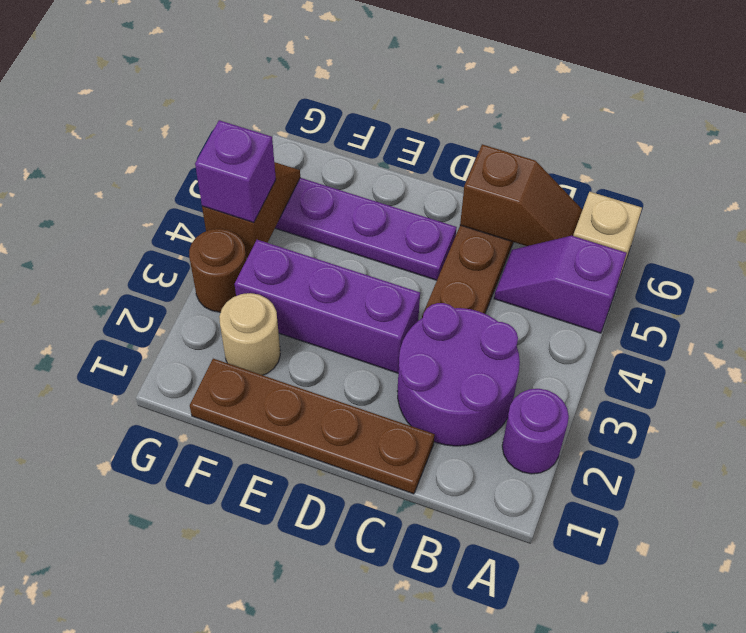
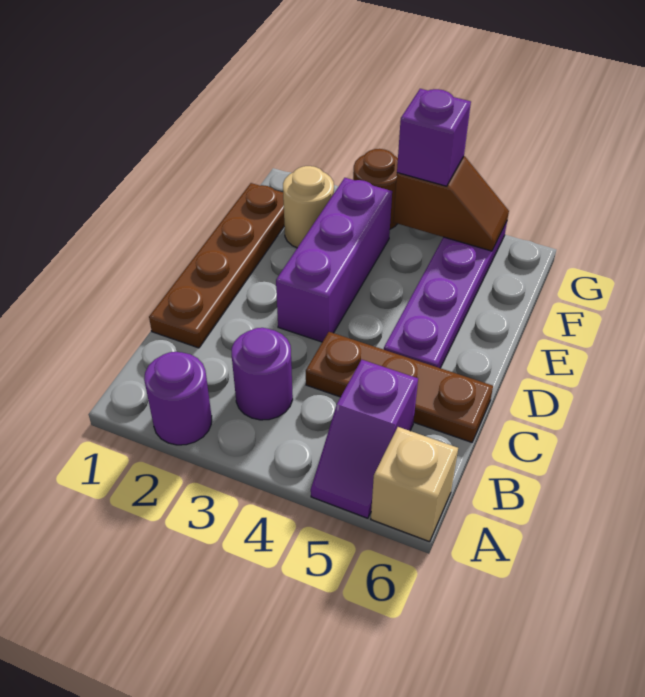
purple 1x2 slope [494,236,627,333] -> purple 1x2 slope turned to [311,360,418,518]
purple 2x2 round brick [397,303,520,446] -> purple 1x1 round brick [232,328,293,420]
brown 1x2 slope [460,144,582,246] -> none

